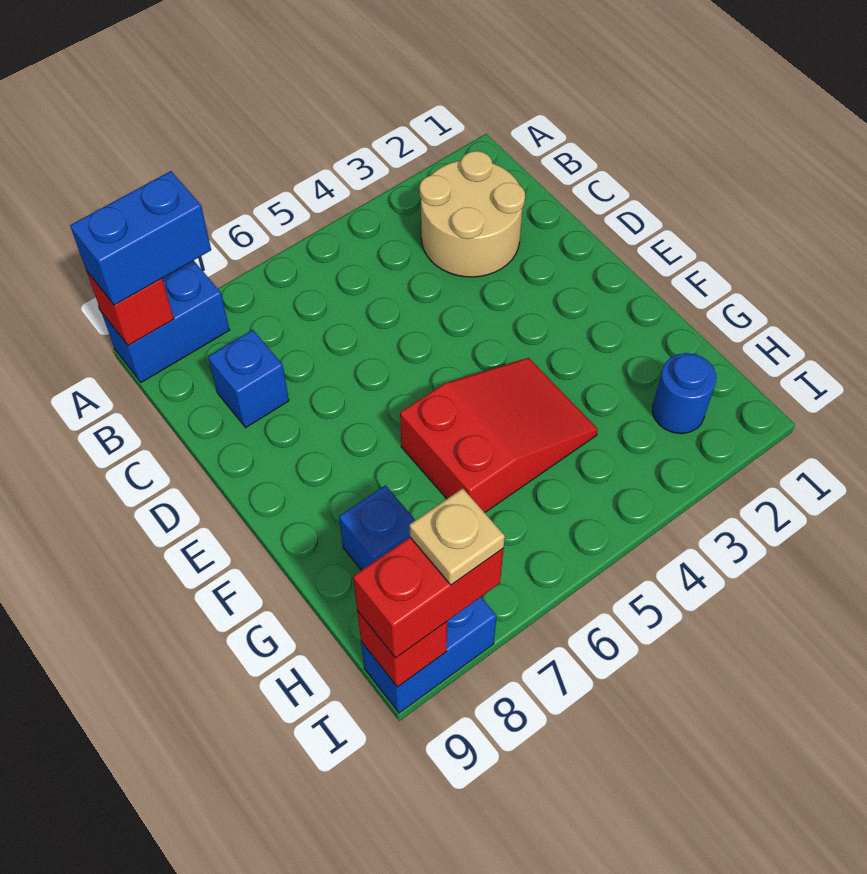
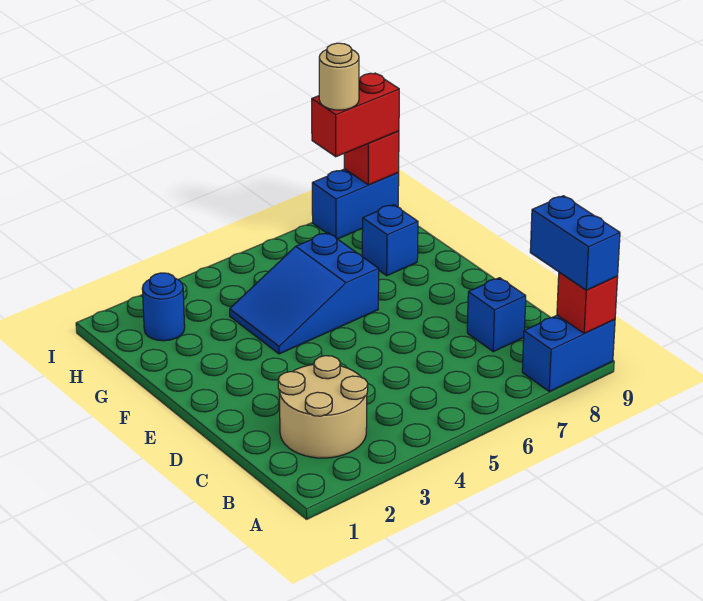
blue 1x2 brick [70,171,211,305] -> blue 1x2 brick turned to [530,196,620,290]
red 2x3 slope [400,358,598,513] -> blue 2x3 slope [230,233,379,354]
tan 1x1 plate [409,488,505,585] -> tan 1x1 round brick [319,43,359,110]

